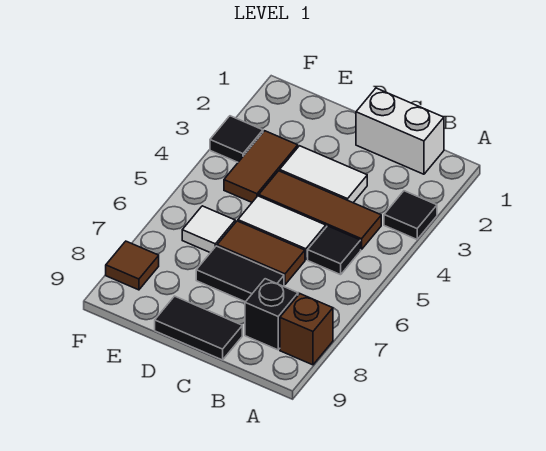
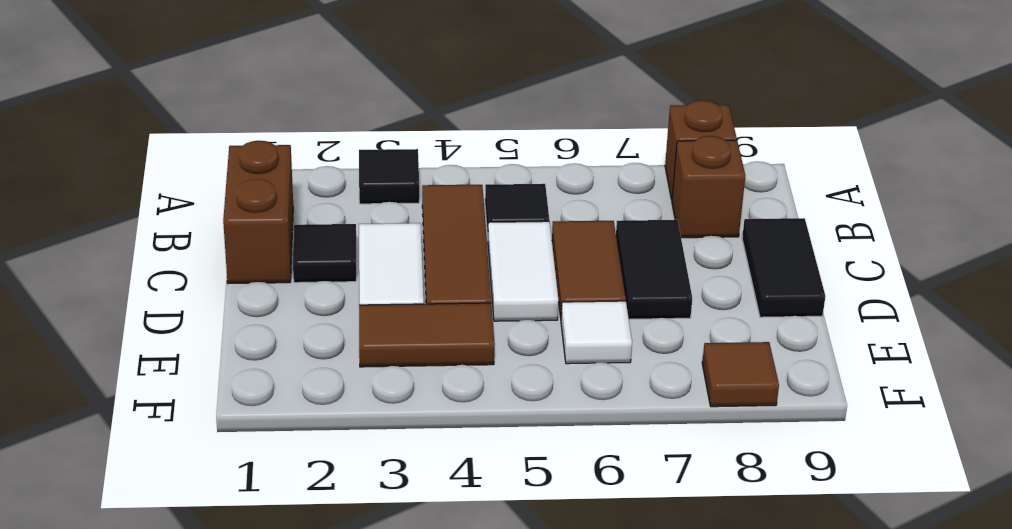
white 1x2 brick [356,88,444,174] -> brown 1x2 brick [223,141,293,284]
black 1x1 brick [245,279,298,350] -> brown 1x1 brick [672,136,745,238]
black 1x1 tile [210,116,263,162] -> black 1x1 tile moved to [293,224,356,283]

